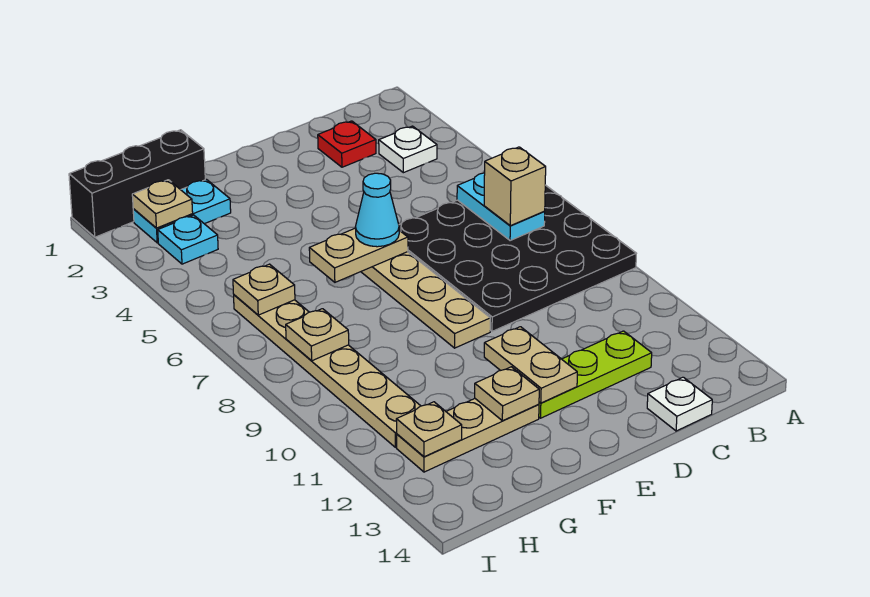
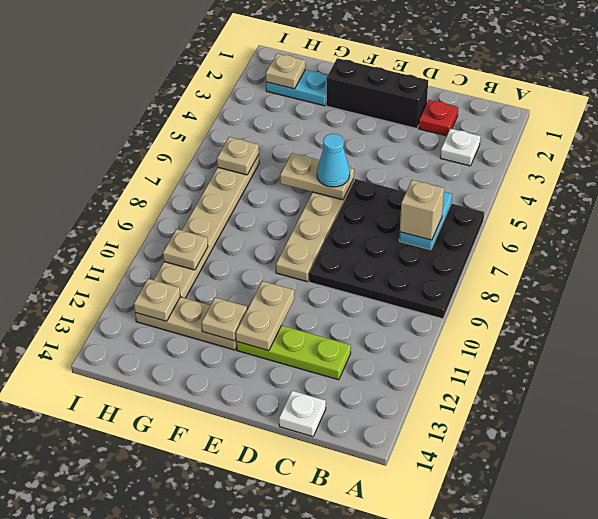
black 1x3 brick [69,130,205,237] -> black 1x3 brick moved to [326,58,428,128]
cyan 1x1 plate [158,215,218,264] -> none
tan 1x1 plate [286,309,349,361] -> tan 1x1 plate moved to [163,229,208,270]

